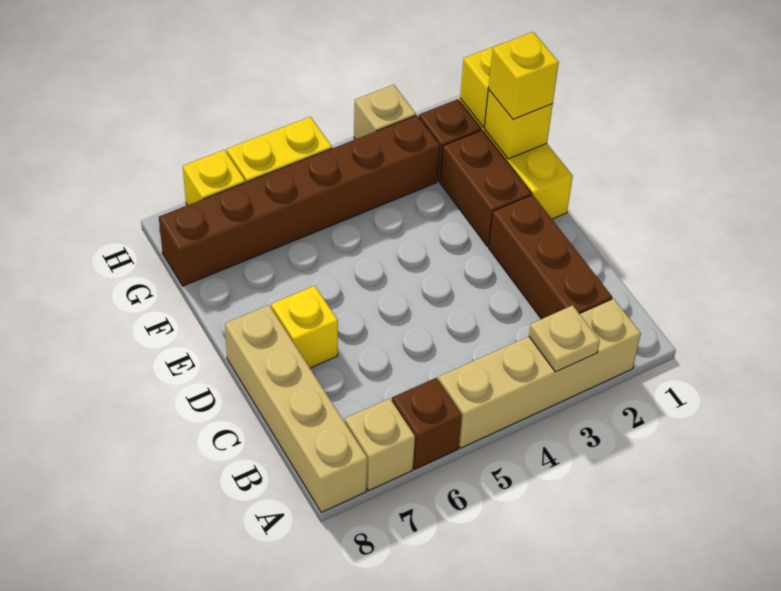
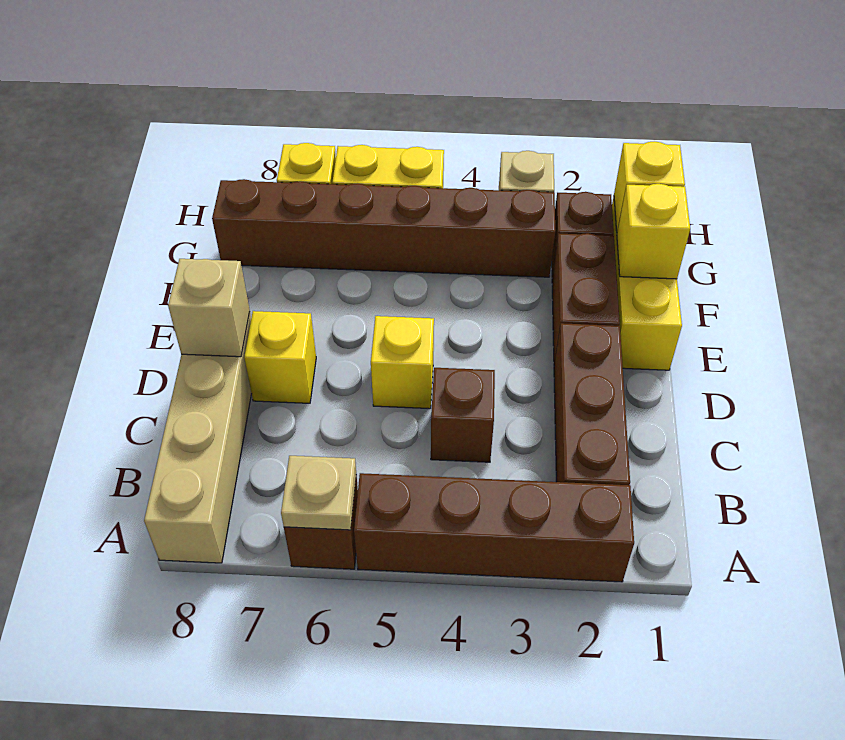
tan 1x4 brick [438,299,641,448] -> brown 1x4 brick [354,473,634,582]
tan 1x1 plate [529,305,600,372] -> tan 1x1 plate moved to [281,456,356,530]
tan 1x1 brick [345,398,415,491] -> tan 1x1 brick moved to [168,259,250,357]
none -> brown 1x1 brick [431,368,495,462]
yellow 1x1 brick [489,32,559,119] -> yellow 1x1 brick moved to [371,316,434,409]

